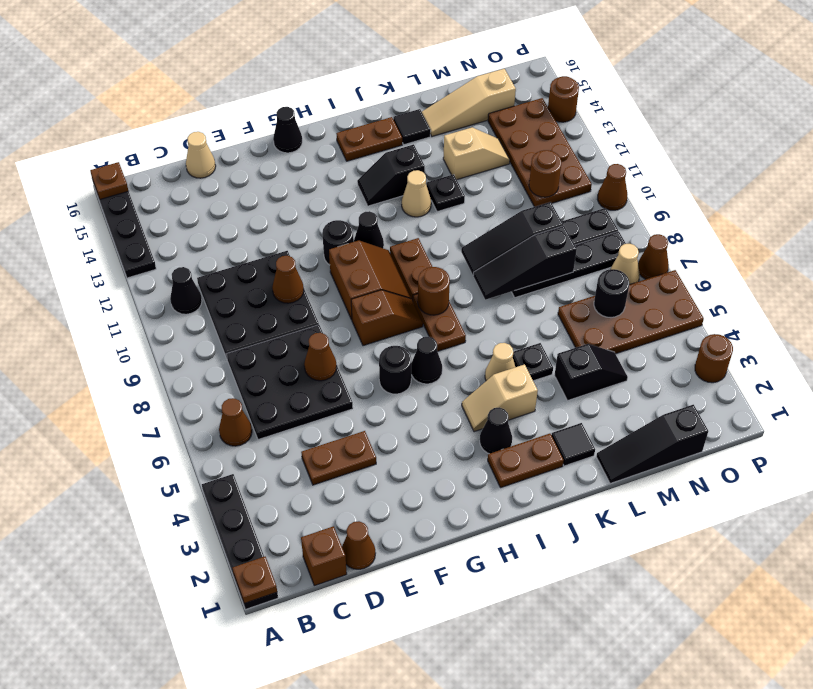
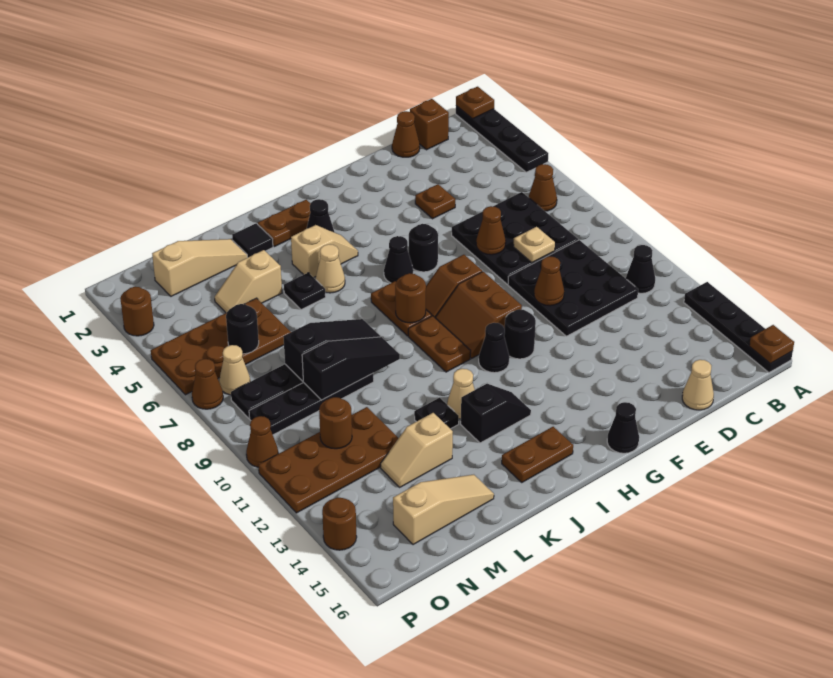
brown 1x2 plate [301,431,376,485] -> brown 1x1 plate [415,184,455,219]
none -> tan 1x1 plate [513,227,555,263]
black 1x1 tile [393,109,431,145] -> none
black 1x3 slope [596,405,708,484] -> none
none -> tan 1x3 slope [152,239,247,296]
black 1x2 slope [554,344,628,401] -> tan 1x2 slope [215,250,282,313]
brown 2x4 plate [488,98,592,207] -> brown 2x4 plate turned to [258,407,398,513]

